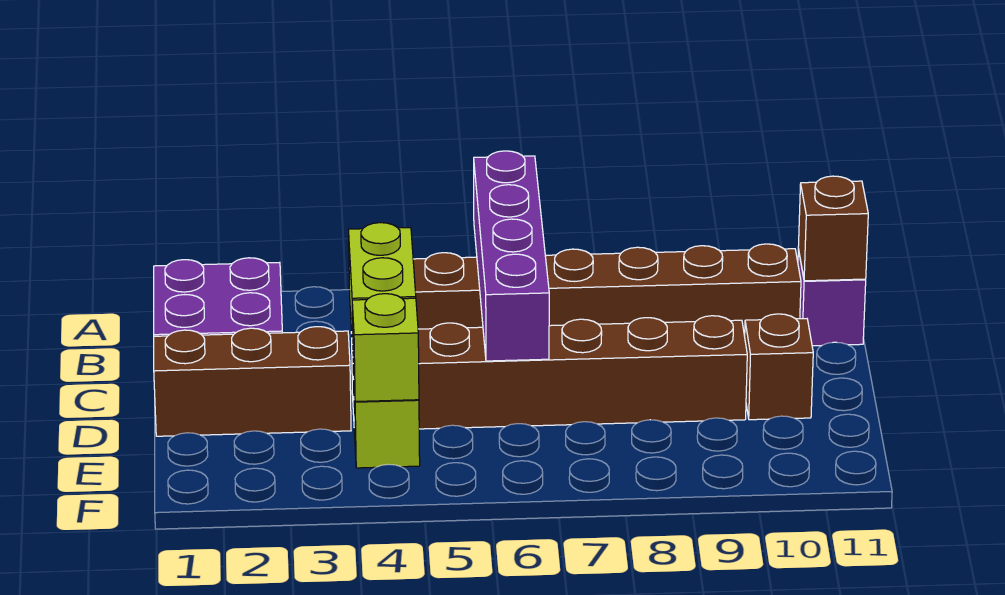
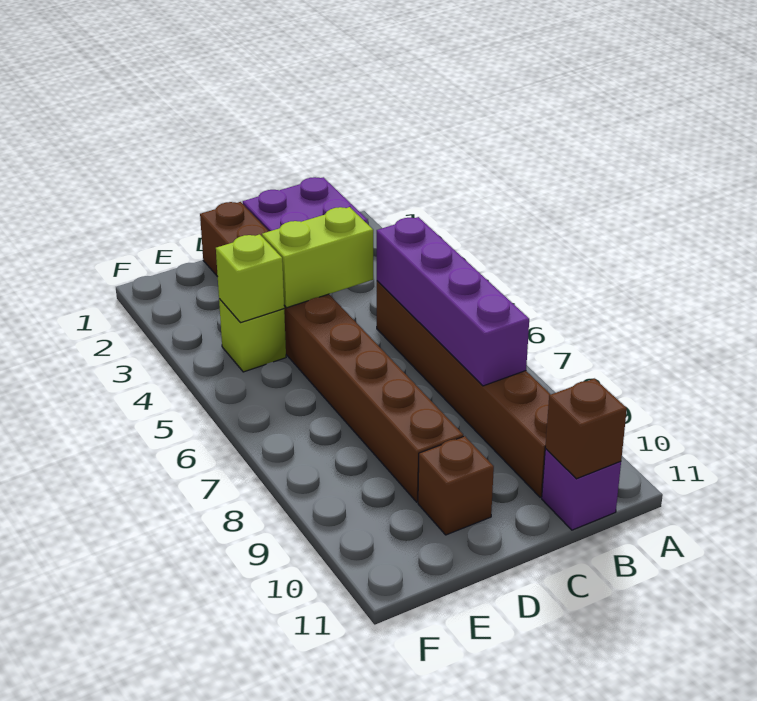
purple 1x4 brick [474,151,549,361] -> purple 1x4 brick turned to [377,217,529,386]

